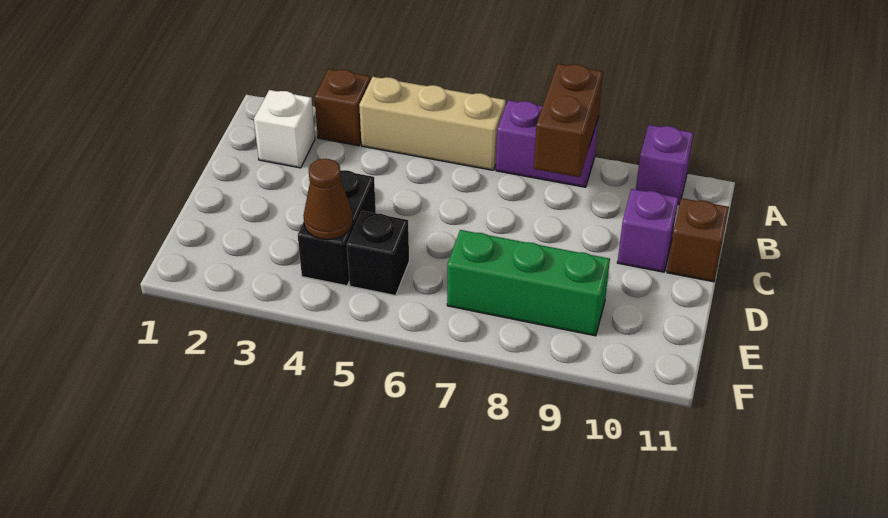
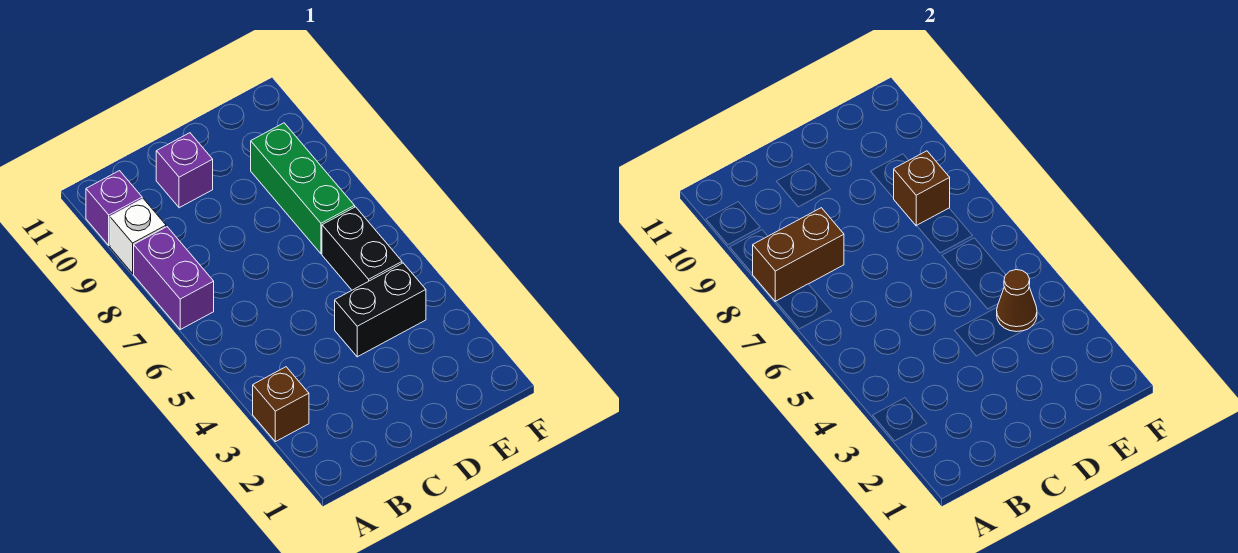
tan 1x3 brick [359,77,506,170] -> none
white 1x1 brick [254,90,315,168] -> white 1x1 brick moved to [110,199,166,273]
brown 1x1 brick [667,198,729,282] -> brown 1x1 brick moved to [894,151,950,226]
black 1x1 brick [347,211,409,296] -> black 1x2 brick [322,207,402,290]

